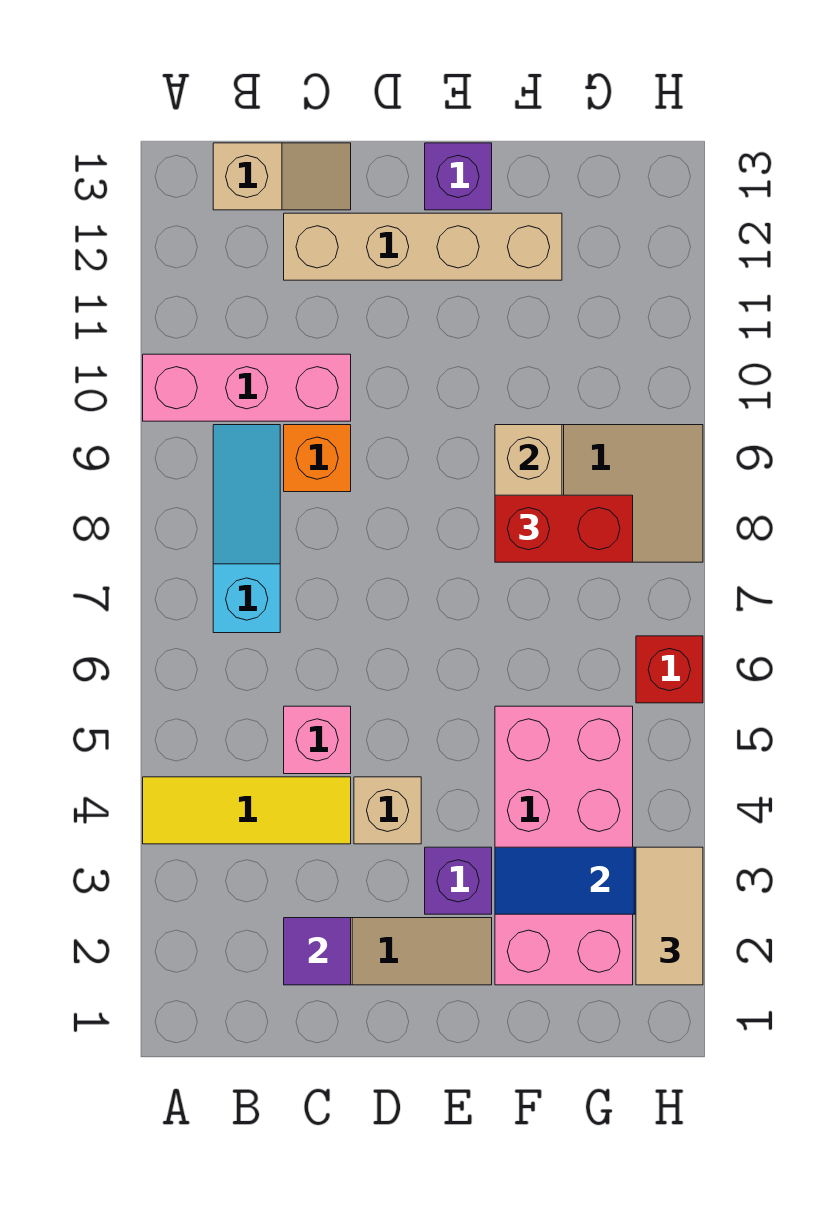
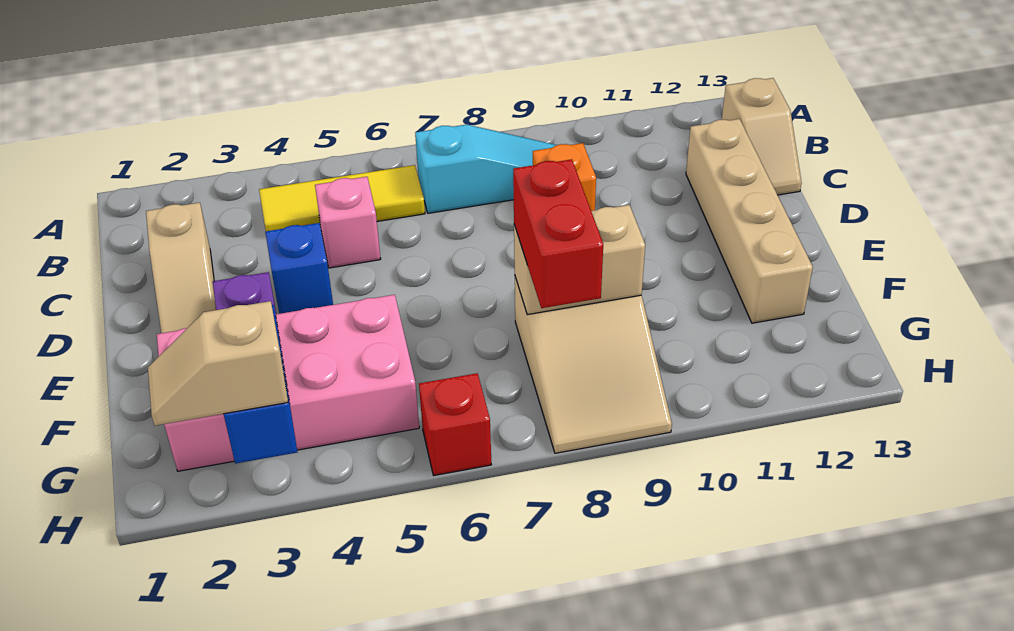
yellow 1x3 tile [143,777,351,844] -> yellow 1x3 tile turned to [259,165,425,231]
pink 1x3 brick [143,354,351,421] -> none
purple 1x1 tile [284,918,351,985] -> none
tan 1x1 brick [354,777,421,844] -> blue 1x1 brick [265,223,333,314]
purple 1x1 brick [425,143,492,210] -> none
tan 1x2 tile [636,847,703,985] -> tan 1x2 slope [148,301,288,426]

